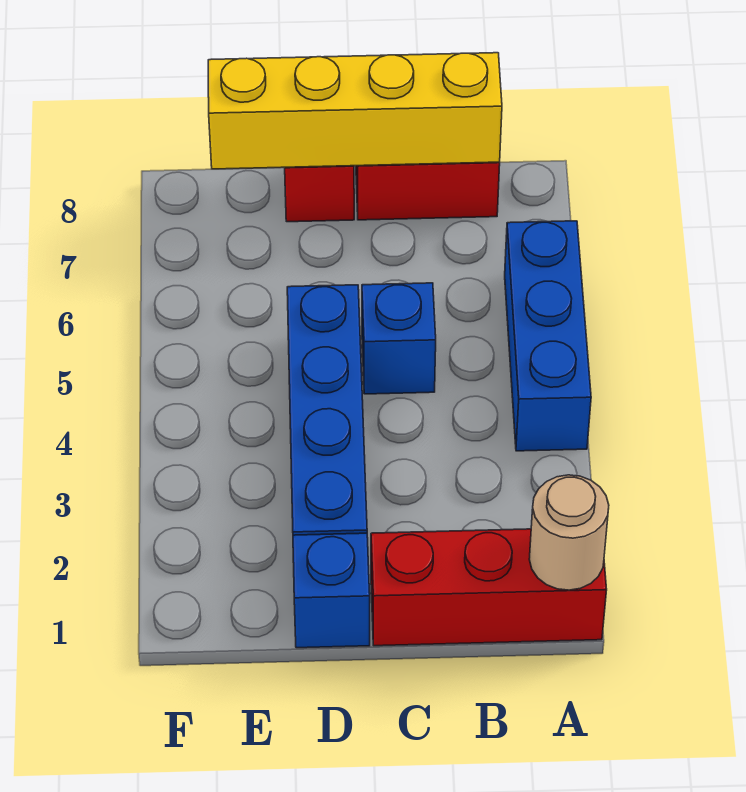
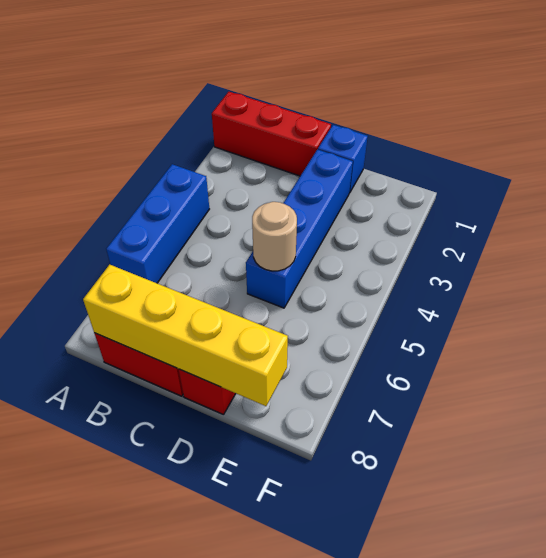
tan 1x1 round brick [529,475,609,590] -> tan 1x1 round brick moved to [252,202,297,271]
blue 1x1 brick [362,283,436,394] -> none

